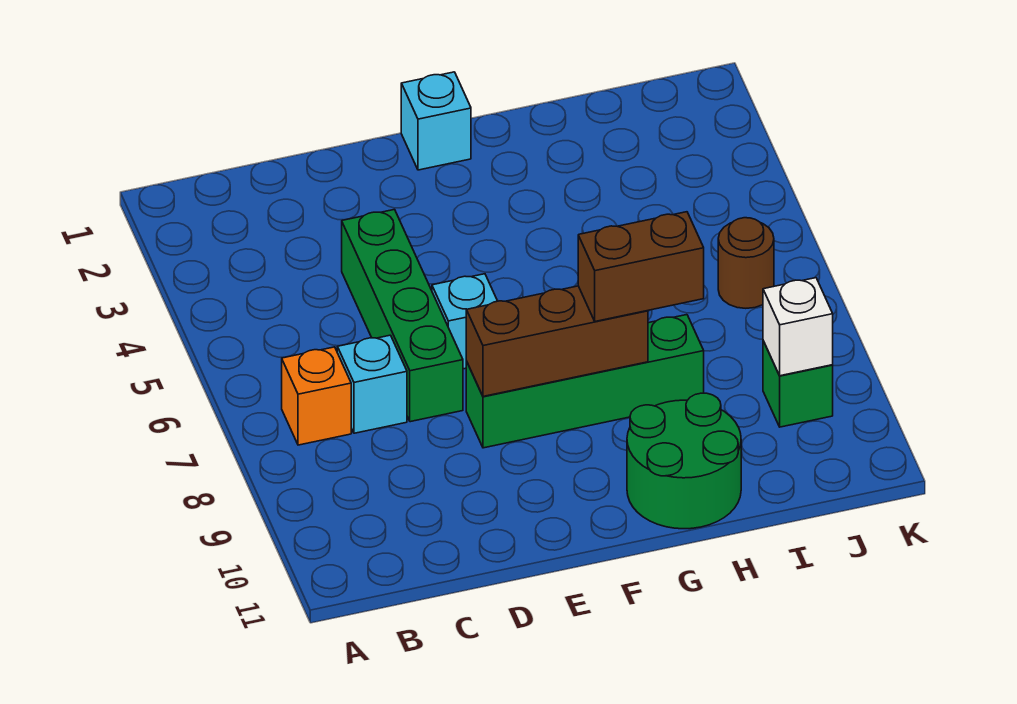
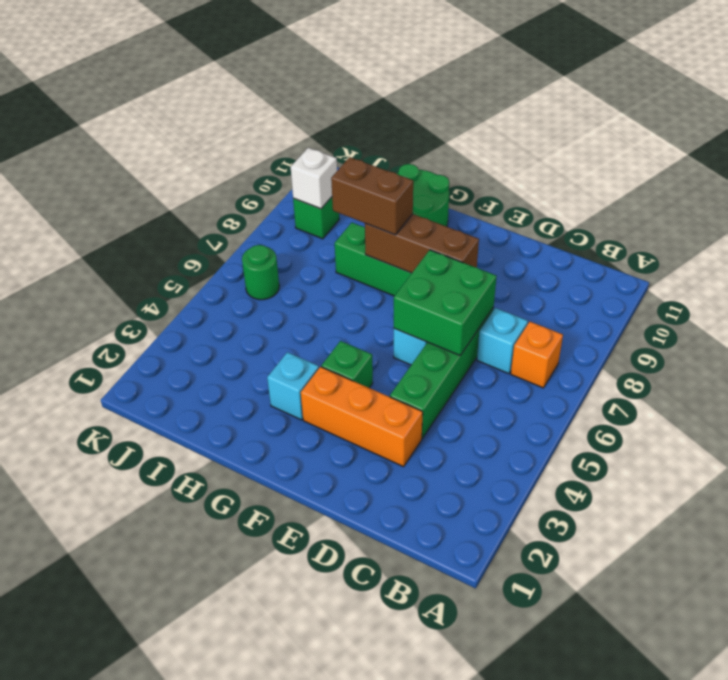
none -> orange 1x3 brick [301,367,423,467]
none -> green 2x2 brick [394,250,497,355]
cyan 1x1 brick [401,72,471,170] -> cyan 1x1 brick moved to [267,352,319,420]
none -> green 1x1 brick [321,341,373,388]
brown 1x1 round brick [718,218,774,308] -> green 1x1 round brick [242,245,279,300]

